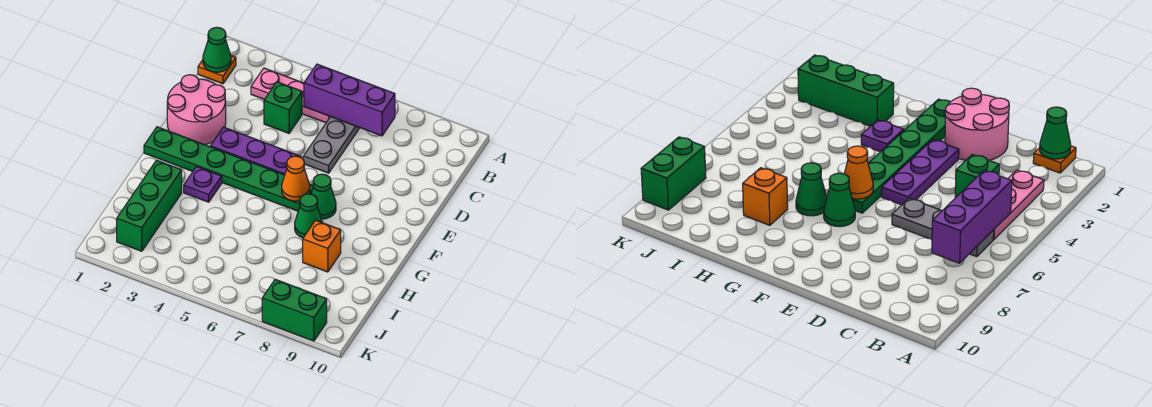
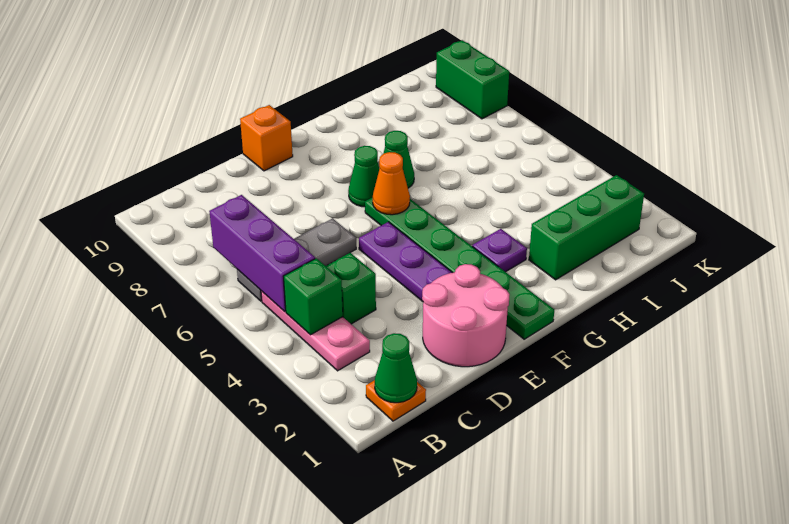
none -> green 1x1 brick [284,258,343,335]
orange 1x1 brick [303,220,341,272] -> orange 1x1 brick moved to [240,105,293,171]

